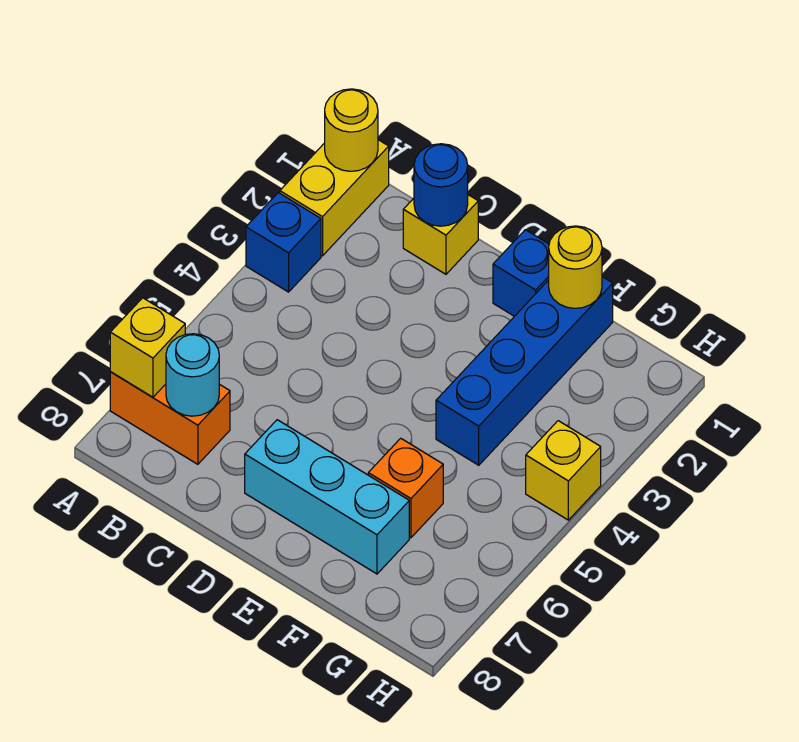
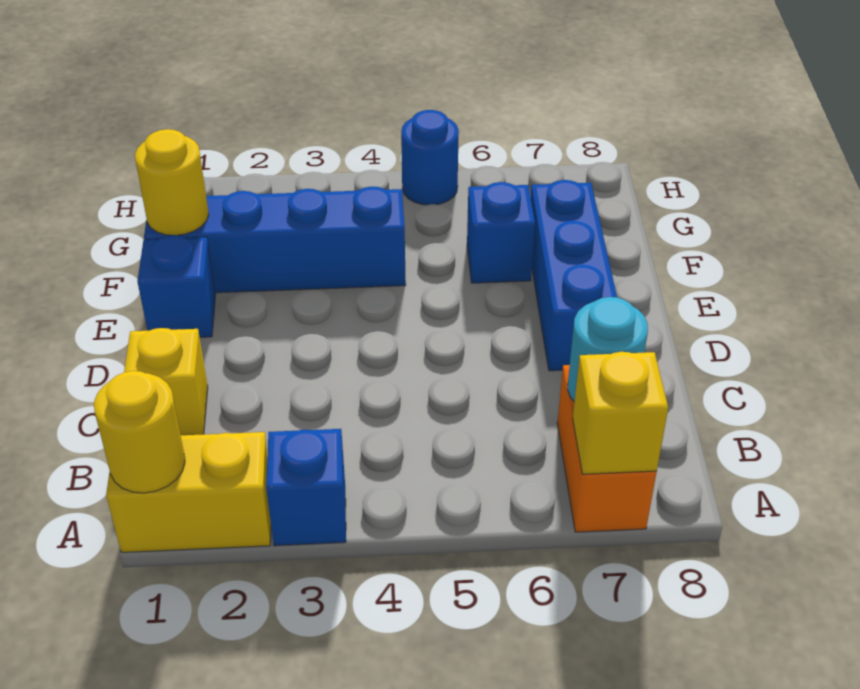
blue 1x1 round brick [414,144,468,226] -> blue 1x1 round brick moved to [401,110,459,205]
cyan 1x3 brick [245,420,409,574] -> blue 1x3 brick [531,180,617,371]
orange 1x1 brick [368,438,443,538] -> blue 1x1 brick [467,182,535,283]
yellow 1x1 brick [526,421,601,520] -> none

